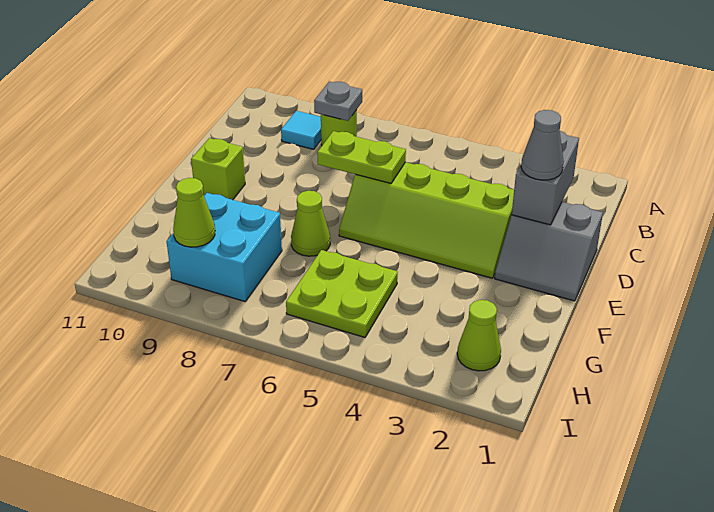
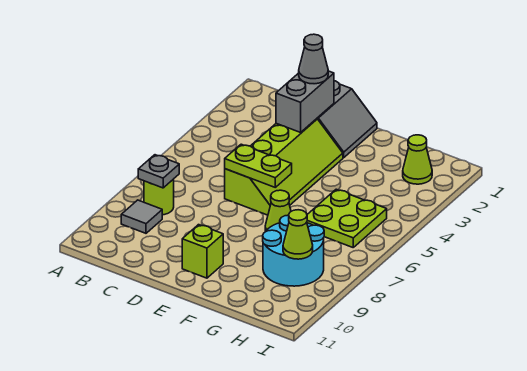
cyan 1x1 tile [281,111,321,149] -> grey 1x1 tile [121,200,162,233]
grey 1x2 brick [512,131,579,225] -> grey 1x2 brick turned to [276,71,334,132]
lime 1x2 plate [317,131,406,183] -> lime 1x2 plate turned to [225,144,292,187]
cyan 2x2 brick [167,193,282,302] -> cyan 2x2 round brick [263,215,324,286]

